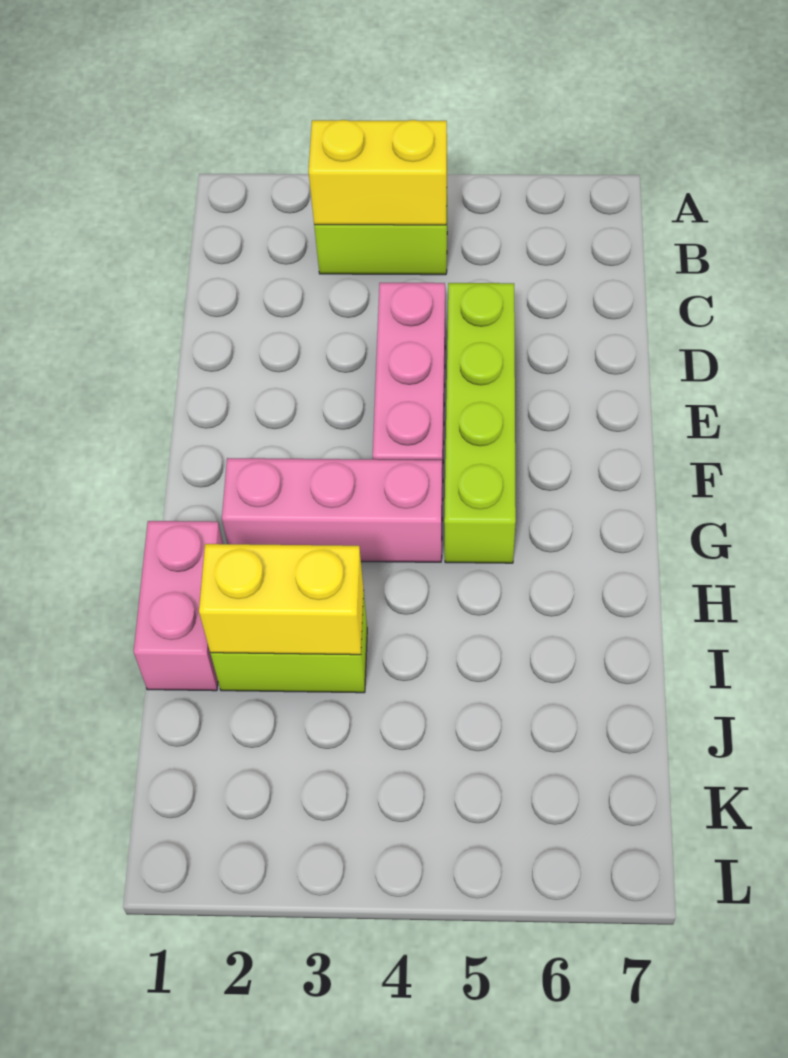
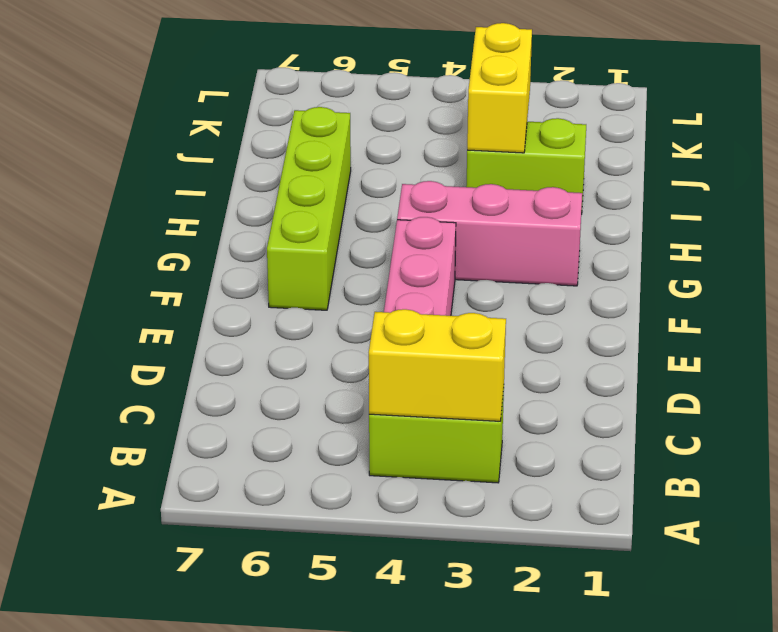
lime 1x4 brick [444,283,516,563] -> lime 1x4 brick moved to [267,107,351,310]
pink 1x2 brick [134,521,223,691] -> none
yellow 1x2 brick [199,544,364,655] -> yellow 1x2 brick turned to [467,23,532,153]

